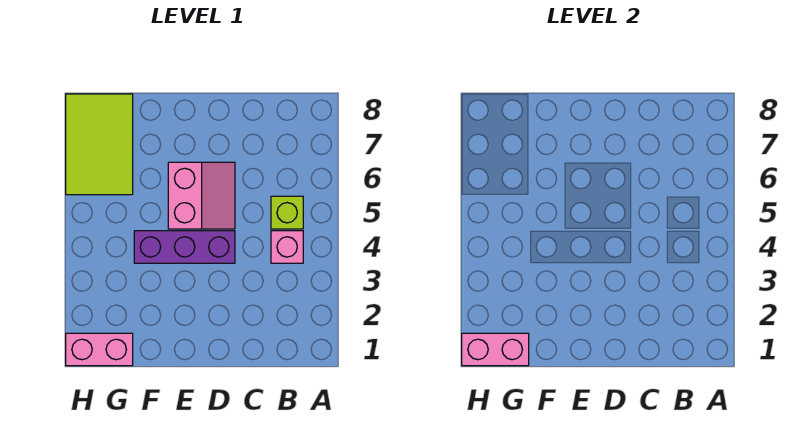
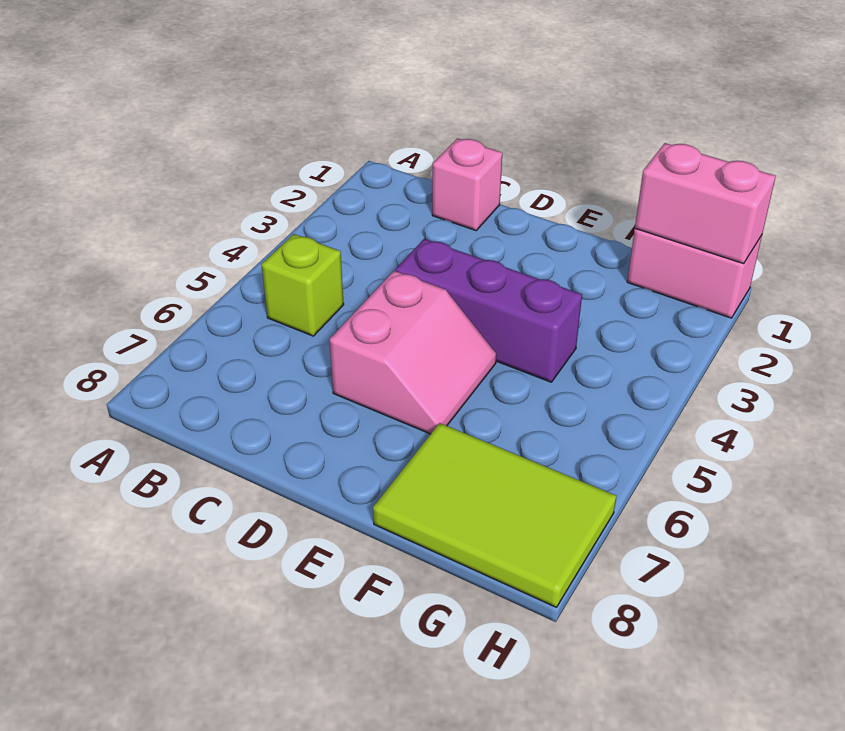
pink 1x1 brick [271,231,303,263] -> pink 1x1 brick moved to [432,138,502,230]
pink 2x2 slope [168,162,235,229] -> pink 2x2 slope turned to [330,271,496,434]
lime 2x3 tile [66,94,133,195] -> lime 2x3 tile turned to [373,423,616,607]

